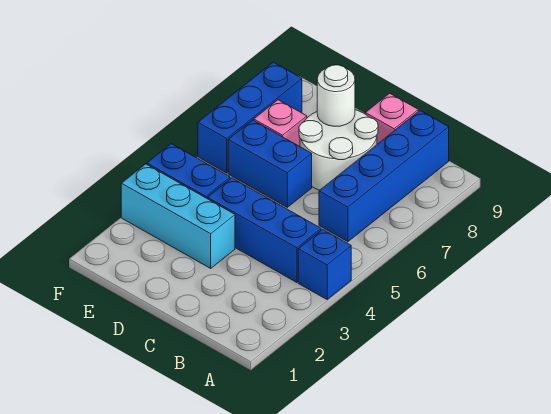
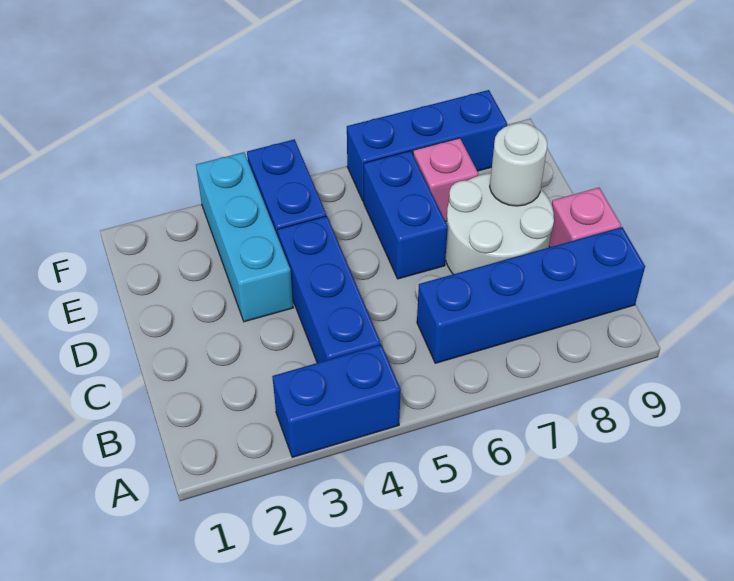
blue 1x1 brick [298,229,351,299] -> blue 1x2 brick [272,345,401,457]

